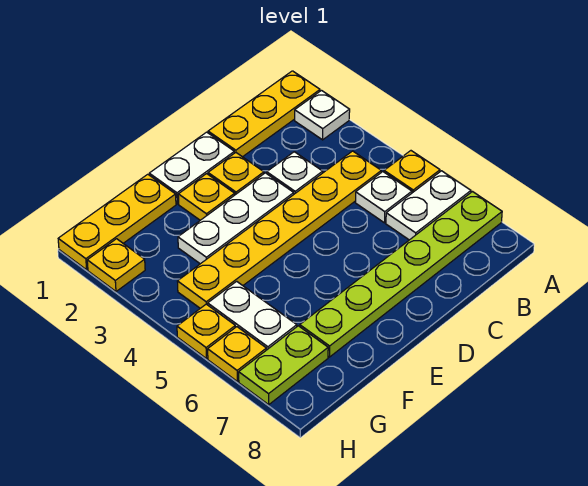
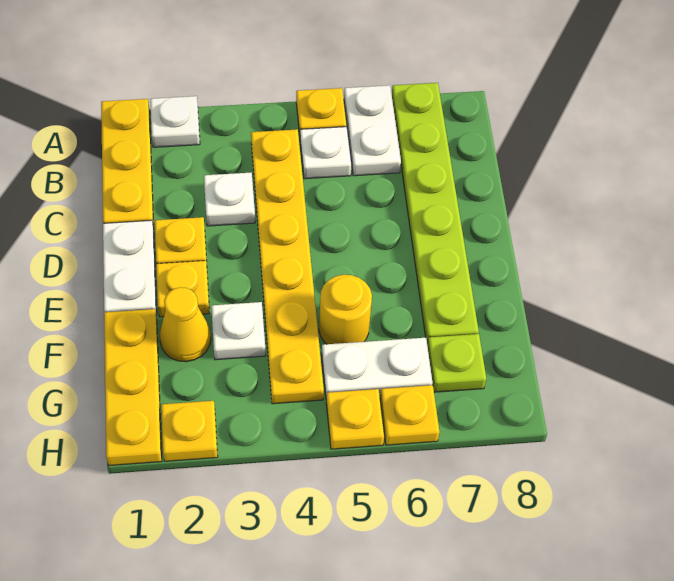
white 1x3 plate [178,173,294,264] -> white 1x1 plate [211,302,266,360]
none -> yellow 1x1 cone [159,287,211,362]
none -> yellow 1x1 round brick [319,275,372,344]
lime 1x2 plate [239,326,328,405] -> lime 1x1 plate [427,334,486,392]

